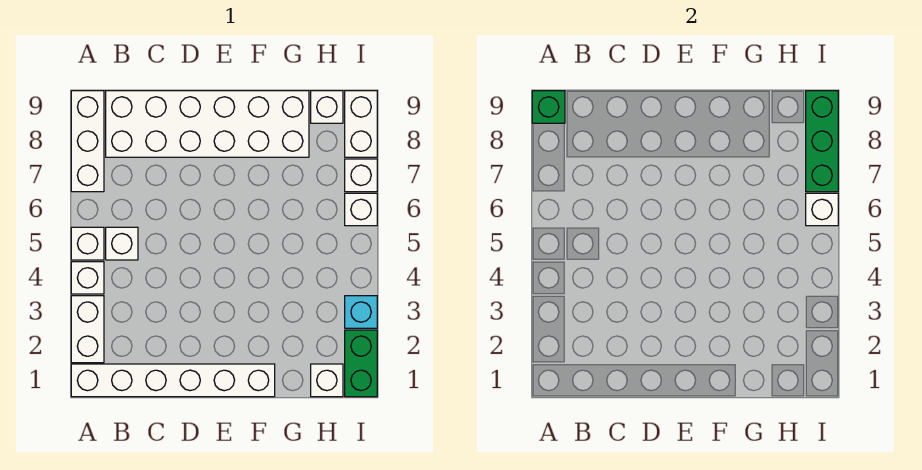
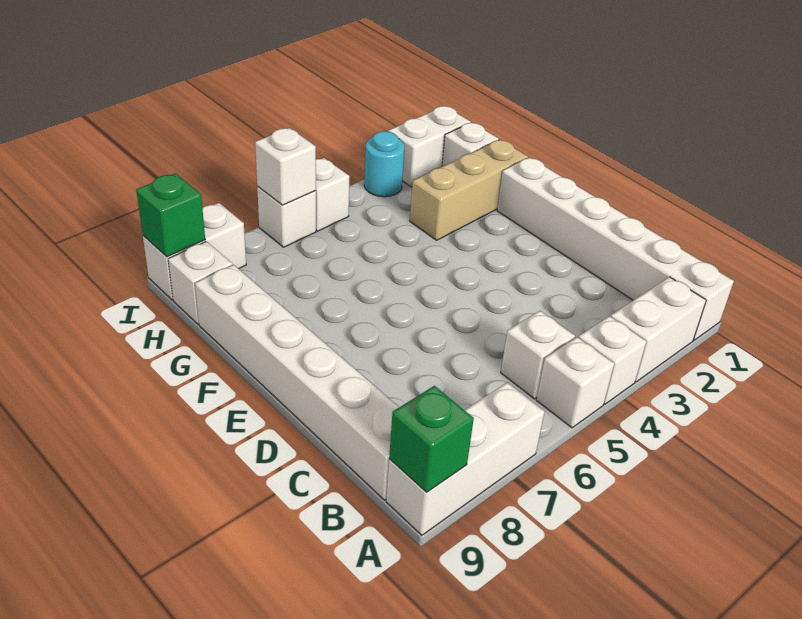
white 2x6 brick [106,91,309,157] -> white 1x6 brick [195,265,399,500]
none -> tan 1x3 brick [410,140,528,240]
green 1x2 brick [345,330,377,397] -> white 1x2 brick [388,106,471,187]
cyan 1x1 brick [345,296,377,328] -> cyan 1x1 round brick [364,131,405,197]
white 1x1 brick [345,159,377,192] -> white 1x1 brick moved to [316,158,350,231]
green 1x3 brick [806,91,838,192] -> green 1x1 brick [136,173,205,257]

